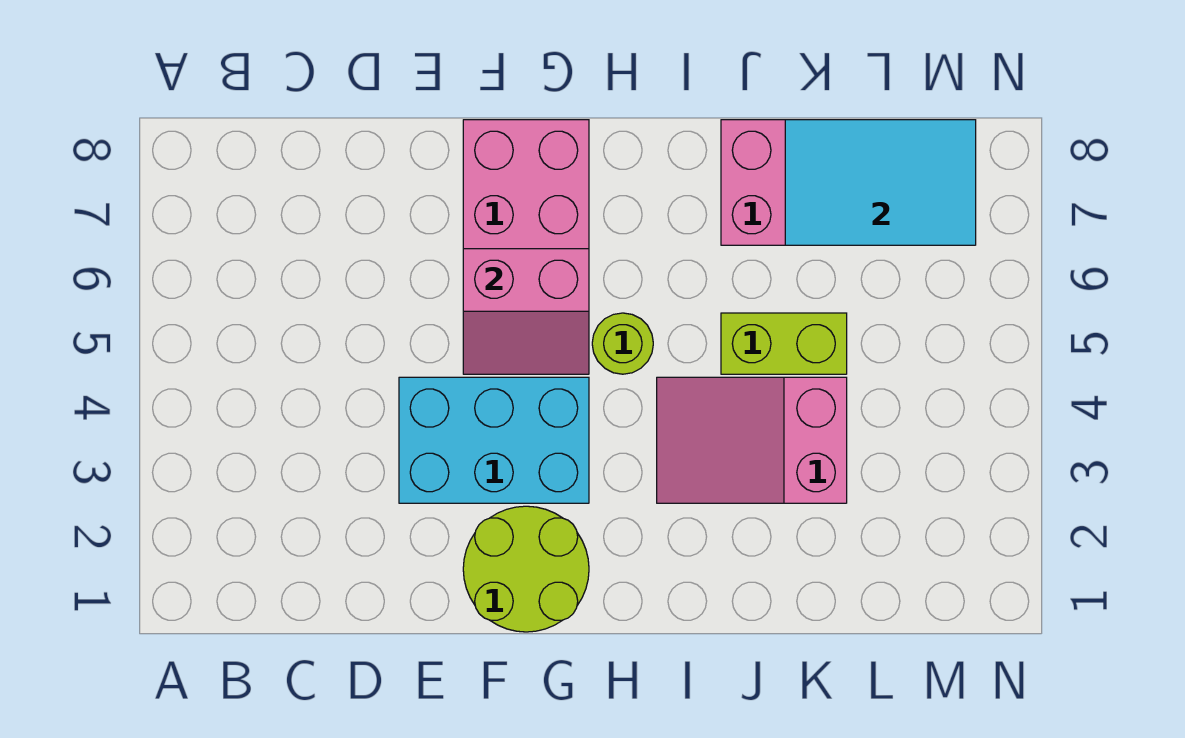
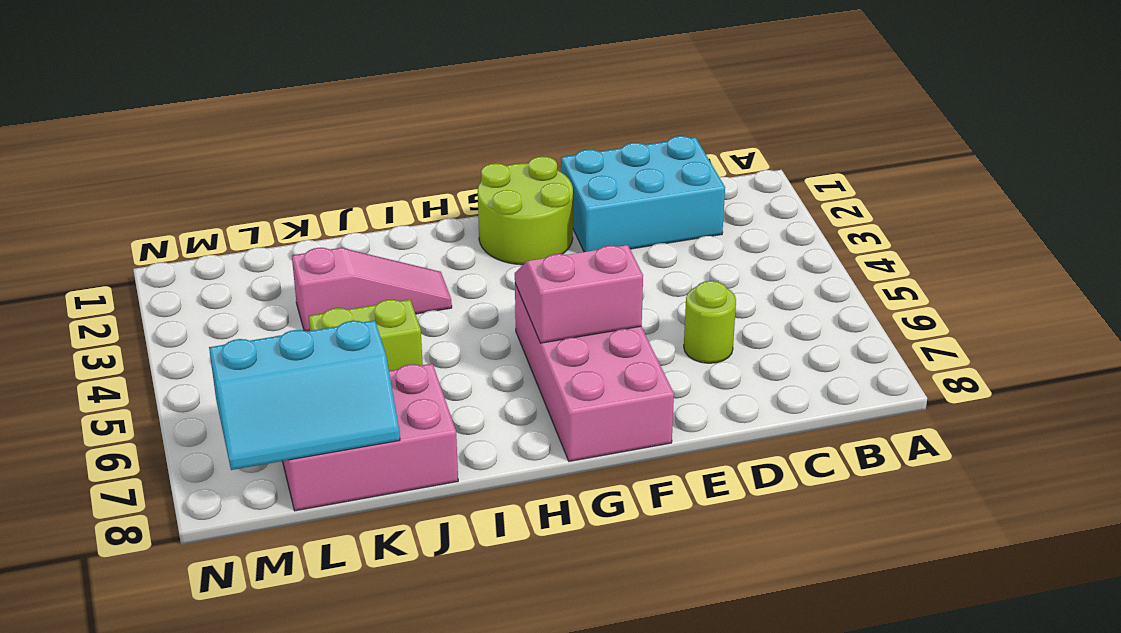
cyan 2x3 brick [399,377,589,503] -> cyan 2x3 brick moved to [561,136,725,252]
lime 1x1 round brick [592,313,653,374] -> lime 1x1 round brick moved to [684,281,736,363]
pink 2x3 slope [657,377,847,503] -> pink 1x3 slope [292,248,452,331]
cyan 2x3 tile [785,120,976,245] -> cyan 2x3 slope [209,320,400,470]

